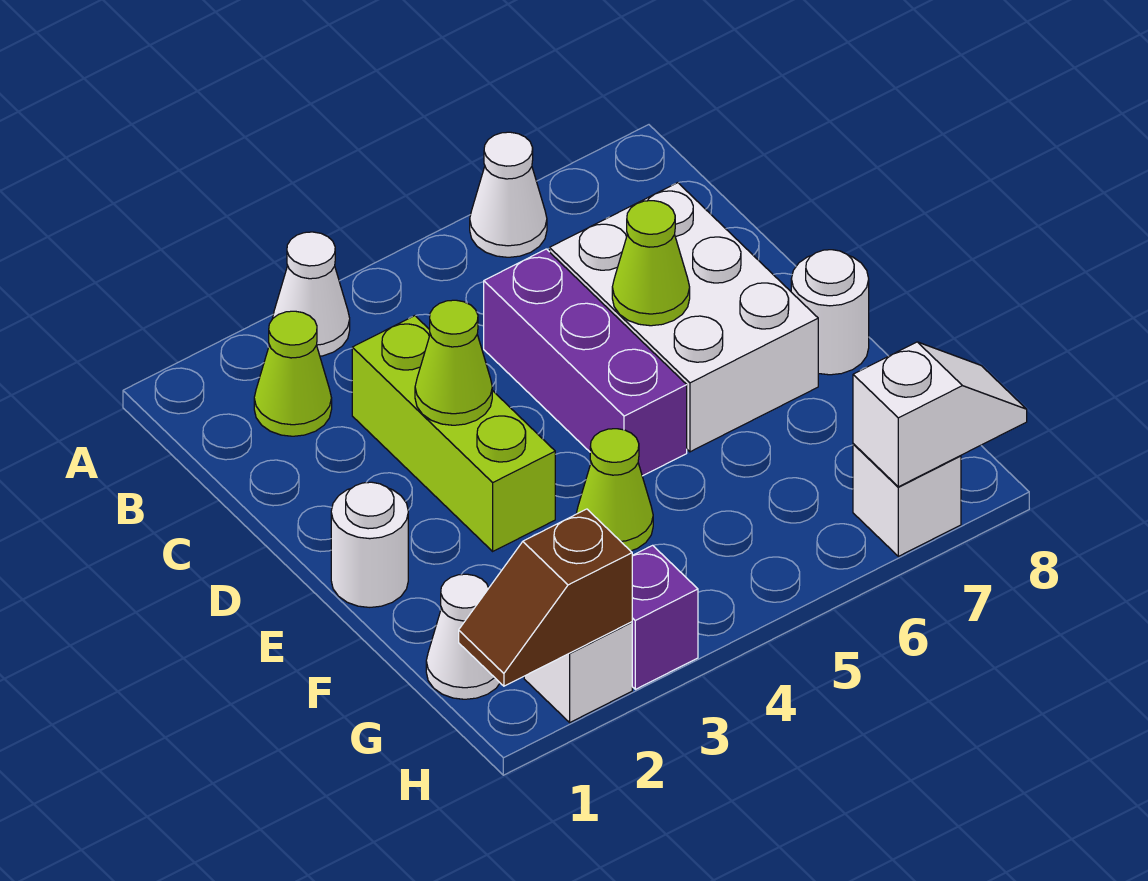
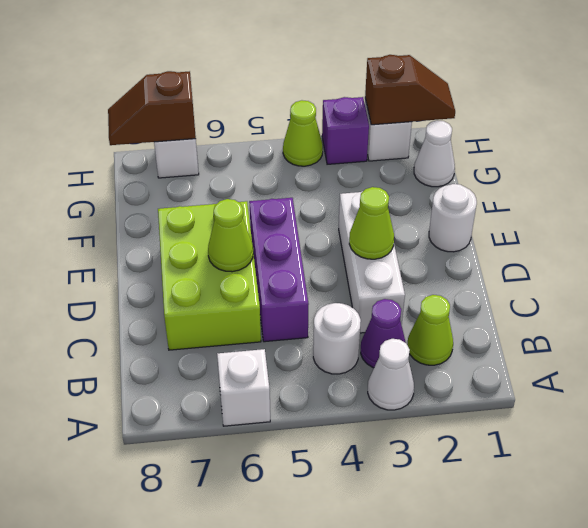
white 1x1 cone [470,132,547,257] -> white 1x1 brick [217,349,270,426]
none -> purple 1x1 cone [361,299,406,368]
lime 1x3 brick [352,316,555,551] -> white 1x3 brick [339,191,405,333]
white 2x3 brick [550,183,818,452] -> lime 2x3 brick [158,201,261,350]
white 1x1 round brick [791,250,869,375] -> white 1x1 round brick moved to [313,303,361,374]
lime 1x1 cone [576,429,653,551] -> lime 1x1 cone moved to [283,100,323,166]
white 1x2 slope [853,342,1027,487] -> brown 1x2 slope [108,71,196,145]

